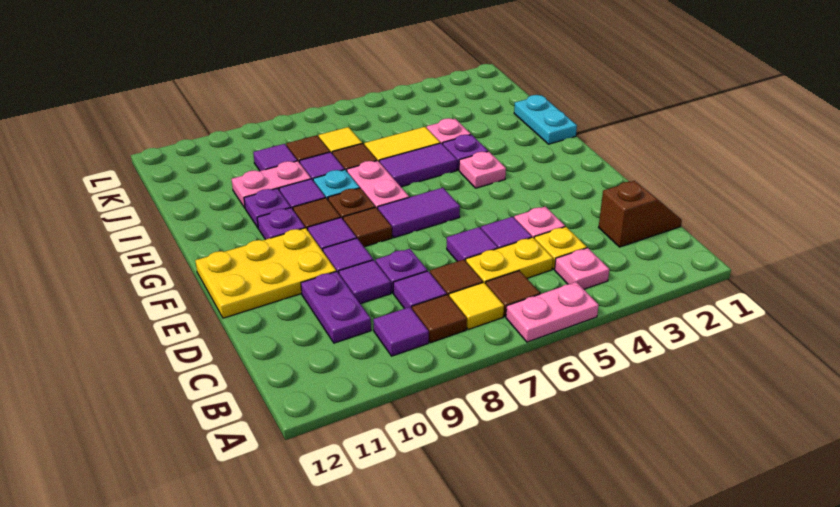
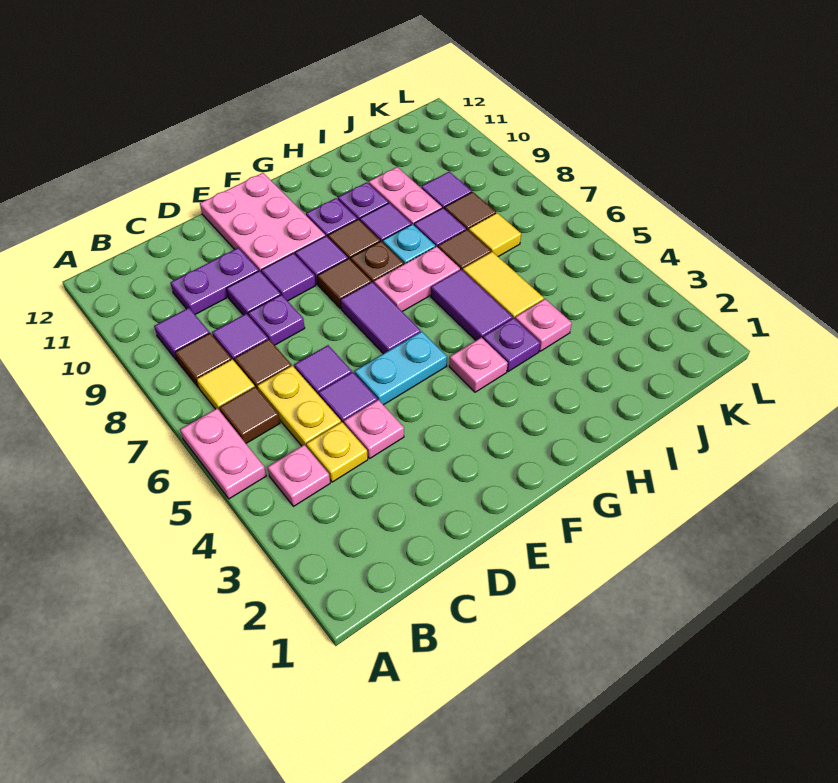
brown 1x2 slope [599,181,682,247] -> none
yellow 2x3 plate [195,228,336,318] -> pink 2x3 plate [200,173,325,273]
cyan 1x2 plate [514,95,577,144] -> cyan 1x2 plate moved to [355,331,447,405]

